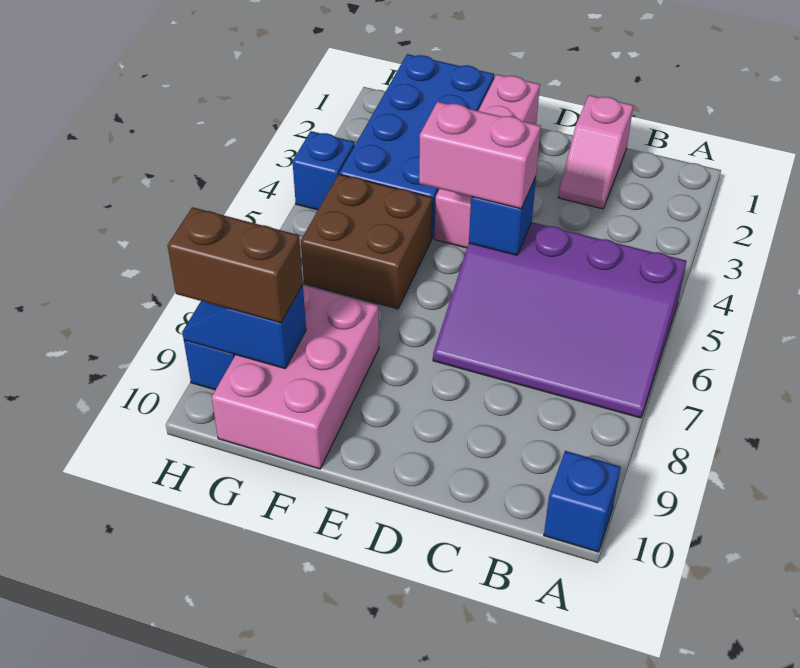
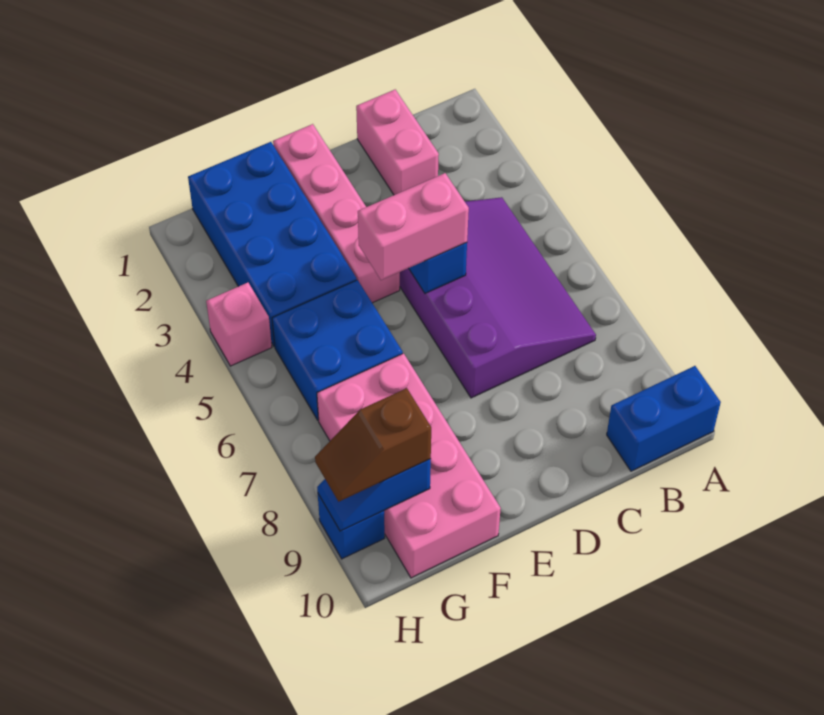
purple 3x4 slope [433,222,687,418] -> purple 3x4 slope turned to [400,197,596,398]
blue 1x1 brick [544,451,621,552] -> blue 1x2 brick [607,366,721,471]
pink 1x2 slope [558,95,633,209] -> pink 1x2 brick [356,90,439,195]
brown 2x2 brick [301,174,432,309] -> blue 2x2 brick [272,280,403,420]
pink 2x3 brick [212,285,379,469] -> pink 2x4 brick [317,353,501,578]
brown 1x2 brick [167,207,303,323] -> brown 1x2 slope [315,388,431,502]
blue 1x1 brick [293,131,355,210] -> pink 1x1 brick [206,283,272,366]

